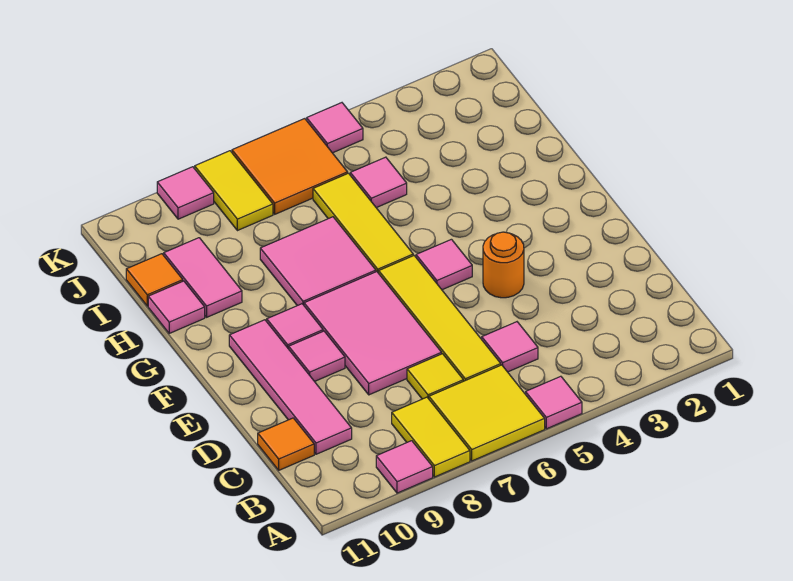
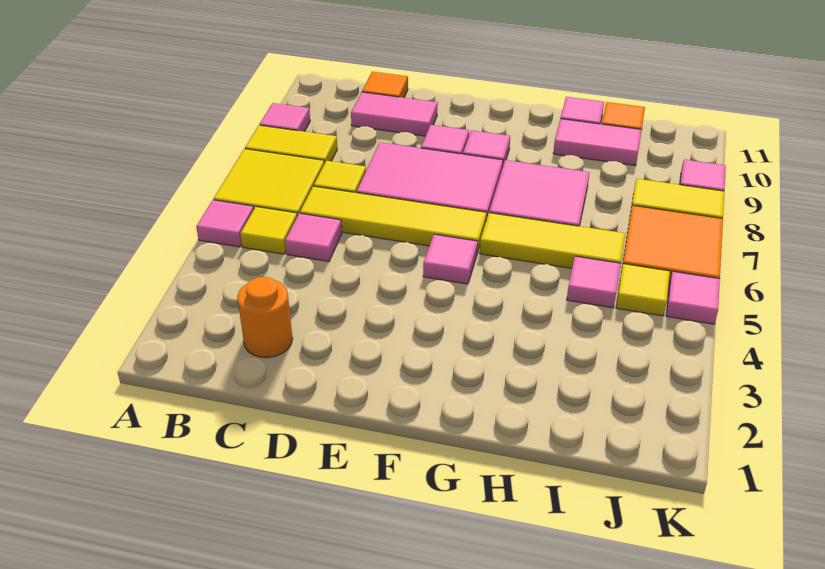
none -> yellow 1x1 tile [240,207,297,254]
pink 1x4 tile [229,320,352,454] -> pink 1x2 tile [351,92,438,136]
orange 1x1 round brick [483,232,524,298] -> orange 1x1 round brick moved to [237,277,293,358]
none -> yellow 1x1 tile [616,264,670,316]

